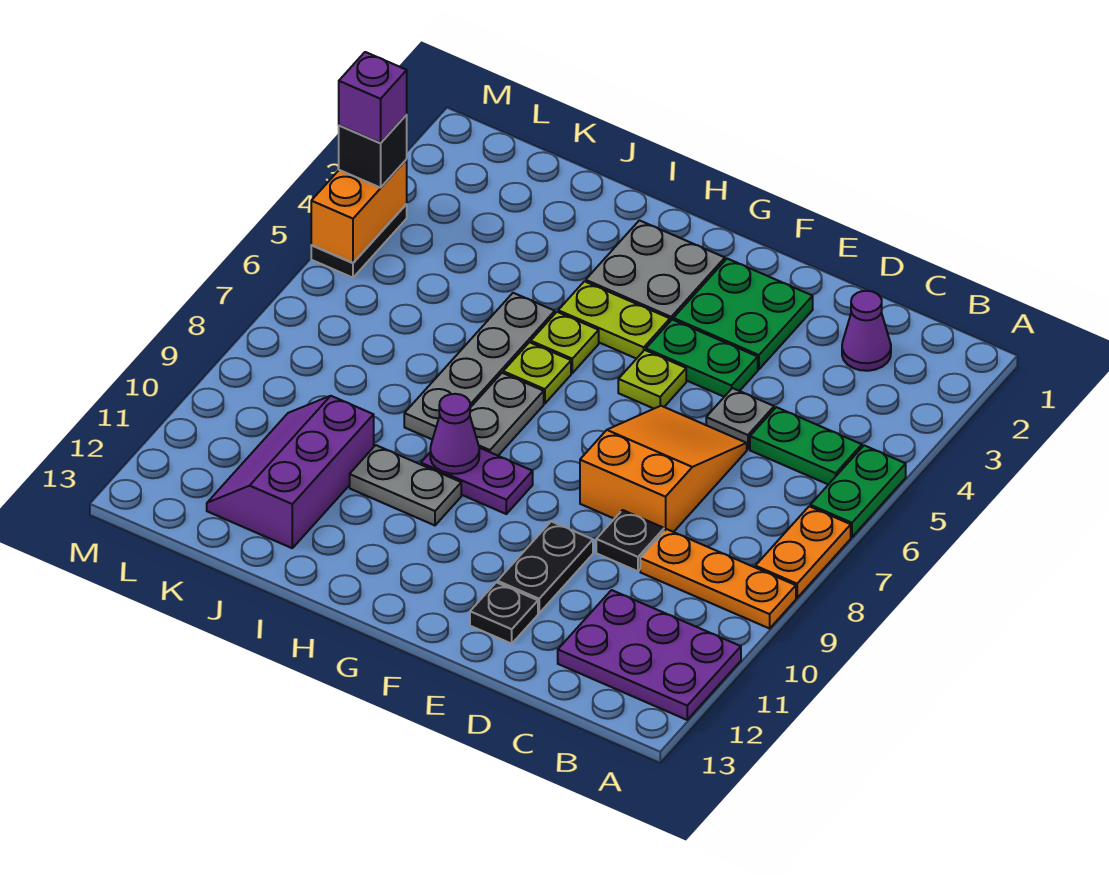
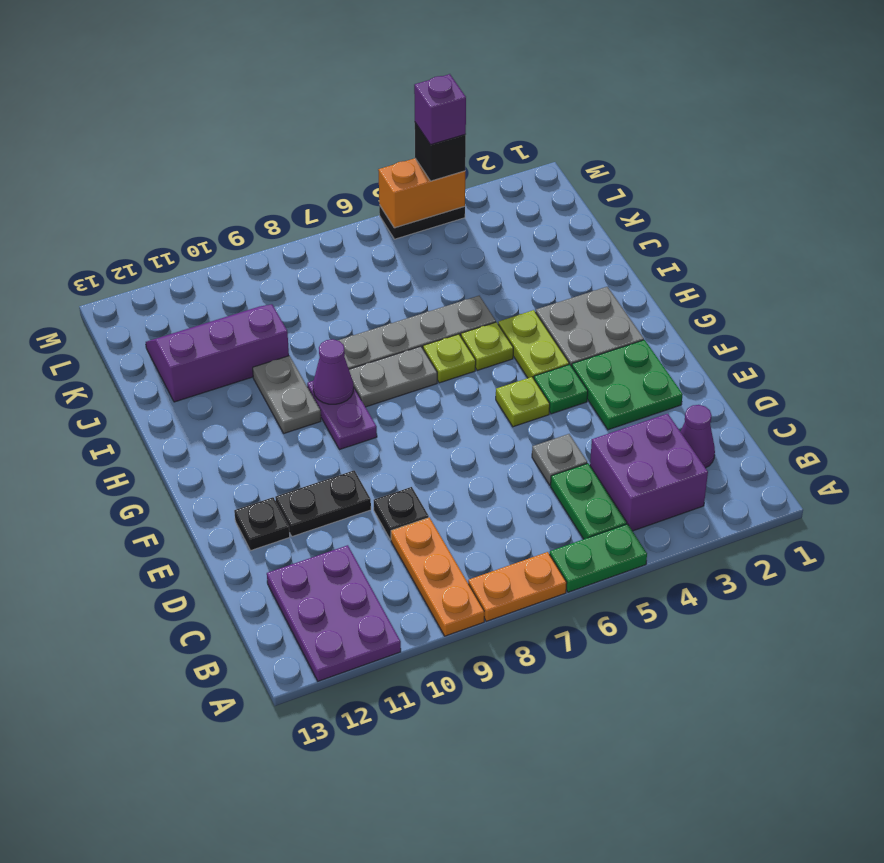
none -> purple 2x2 brick [590,414,708,531]
orange 2x3 slope [580,406,747,532] -> none
green 1x2 plate [646,320,758,397] -> green 1x1 plate [534,364,588,414]

